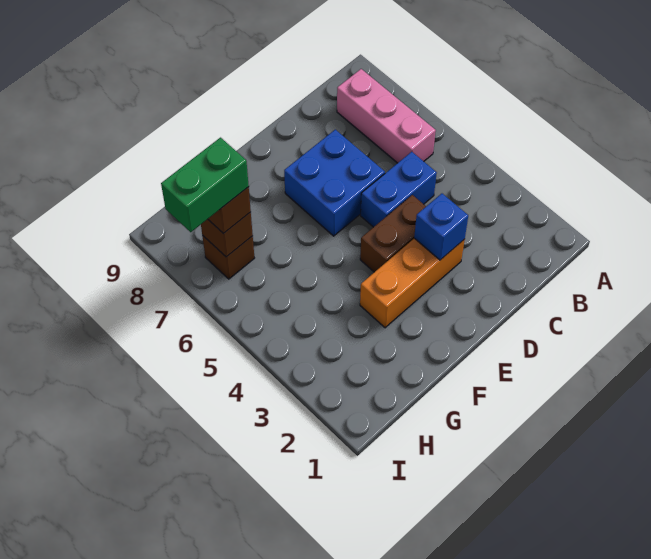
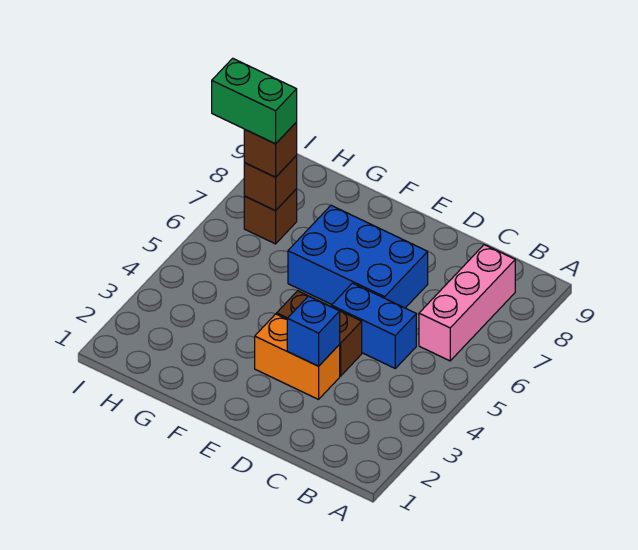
orange 1x3 brick [360,238,465,328] -> orange 1x2 brick [255,314,340,399]
blue 2x2 brick [284,130,385,236] -> blue 2x3 brick [288,205,428,308]

